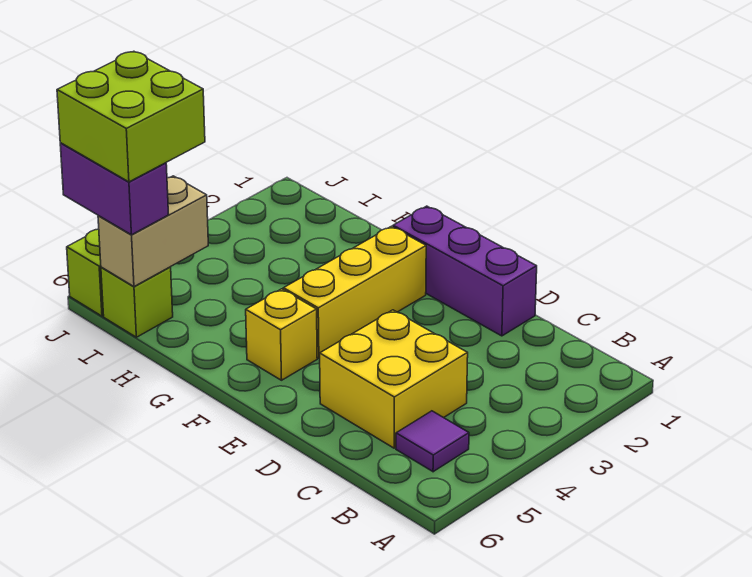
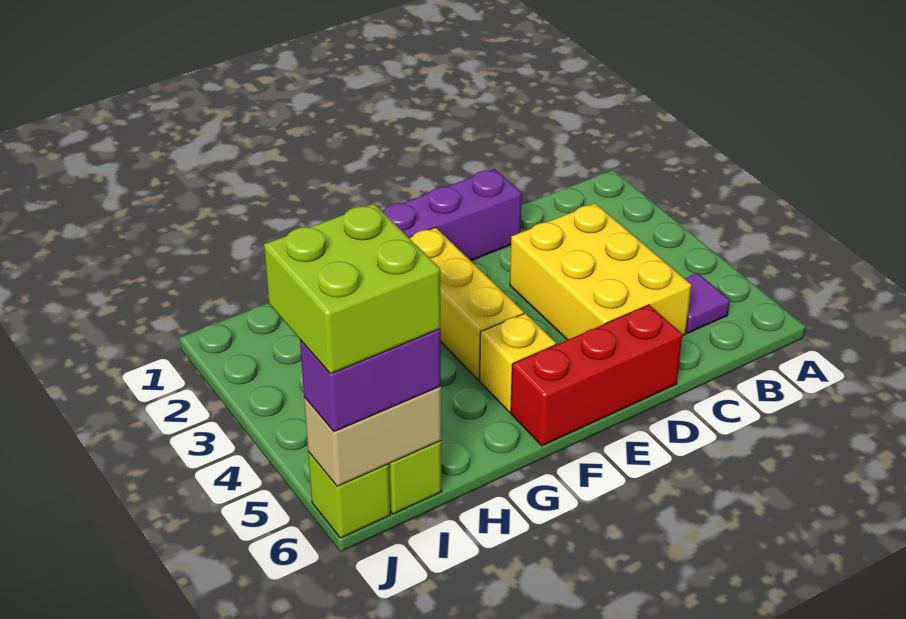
yellow 2x2 brick [320,310,468,448] -> yellow 2x3 brick [510,203,691,340]
none -> red 1x3 brick [511,305,682,446]
tan 1x2 brick [98,176,208,286] -> tan 1x2 brick turned to [304,386,441,486]

